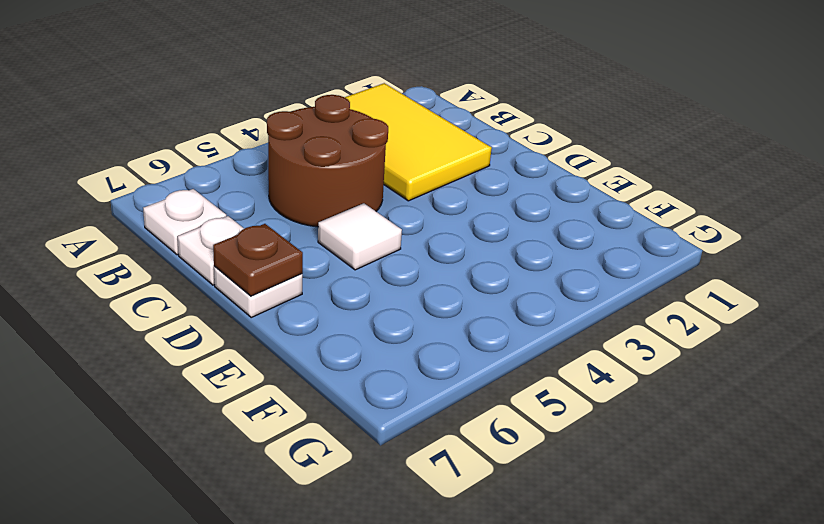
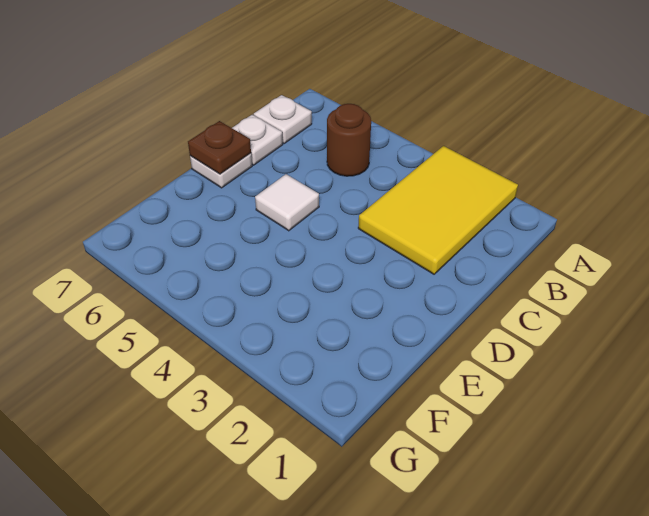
brown 2x2 round brick [267,95,388,227] -> brown 1x1 round brick [327,104,371,176]

